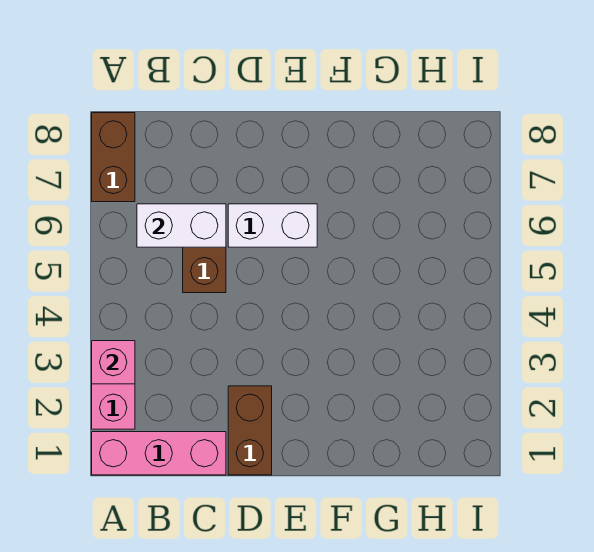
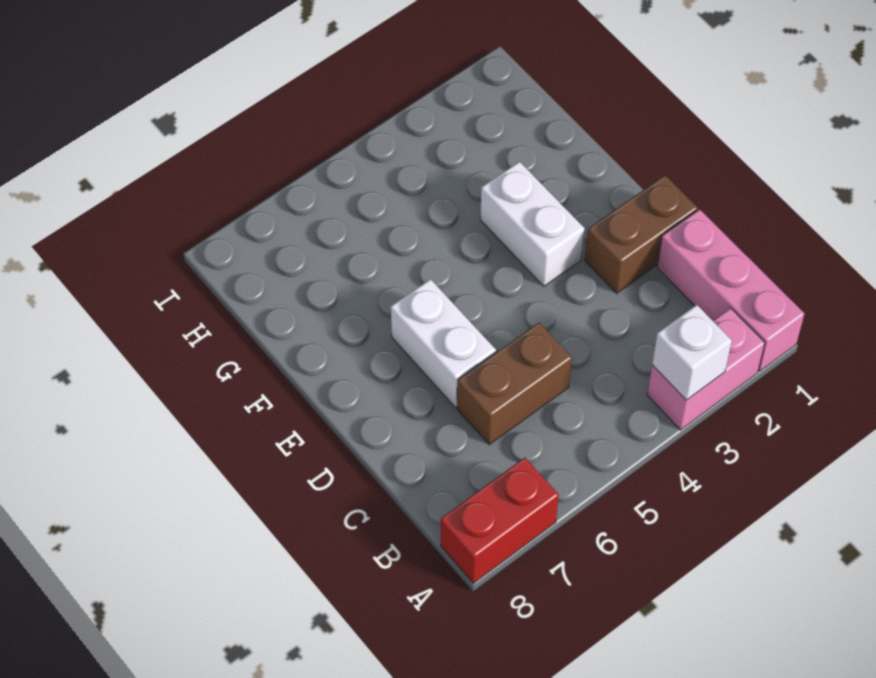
pink 1x1 brick [92,341,135,384] -> white 1x1 brick [652,305,732,400]
brown 1x2 brick [92,113,135,202] -> red 1x2 brick [441,458,559,583]
white 1x2 brick [137,204,226,247] -> white 1x2 brick moved to [480,162,584,286]

